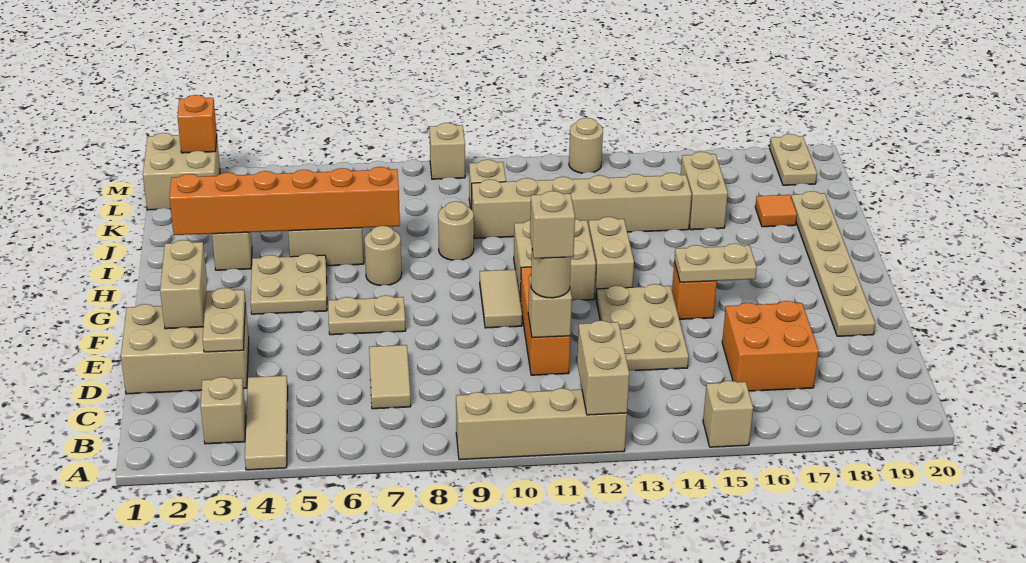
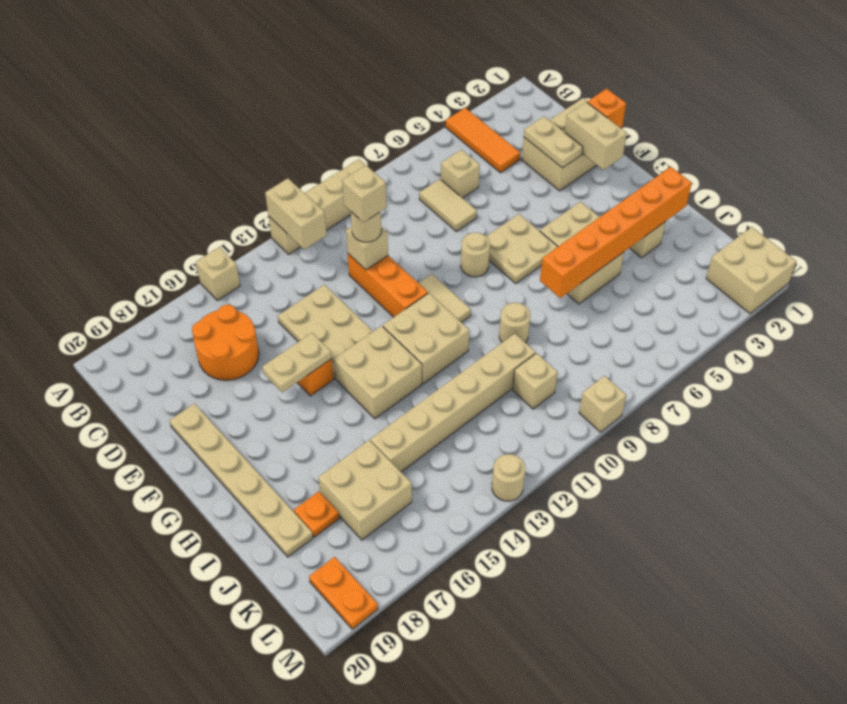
tan 1x3 tile [245,376,288,470] -> orange 1x3 tile [446,108,520,173]
tan 1x1 brick [201,377,246,444] -> tan 1x1 brick moved to [441,150,480,198]
orange 2x2 brick [722,301,819,391] -> orange 2x2 round brick [192,305,259,380]
tan 1x2 plate [328,295,406,335] -> tan 2x2 plate [486,214,558,283]
tan 1x2 brick [589,217,634,297] -> tan 2x2 brick [334,326,422,419]
tan 1x1 round brick [364,226,402,286] -> tan 1x1 round brick moved to [461,233,490,277]
tan 1x2 brick [681,152,728,230] -> tan 2x2 brick [318,440,412,540]
orange 1x1 tile [755,195,797,227] -> orange 1x1 plate [294,491,339,537]
tan 1x2 plate [770,134,817,185] -> orange 1x2 plate [309,557,378,629]
orange 1x1 brick [177,95,217,153] -> orange 1x1 brick moved to [587,89,626,128]

